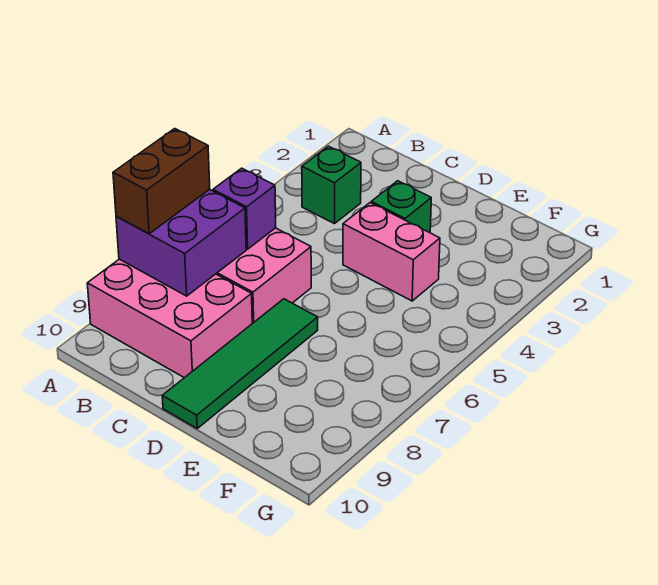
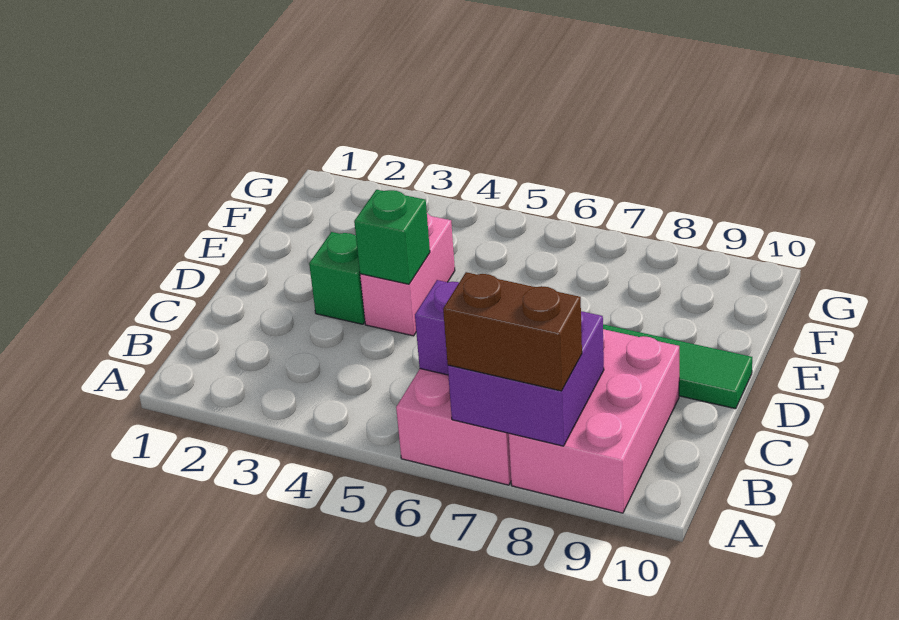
green 1x1 brick [302,146,361,224] -> green 1x1 brick moved to [354,190,430,284]

